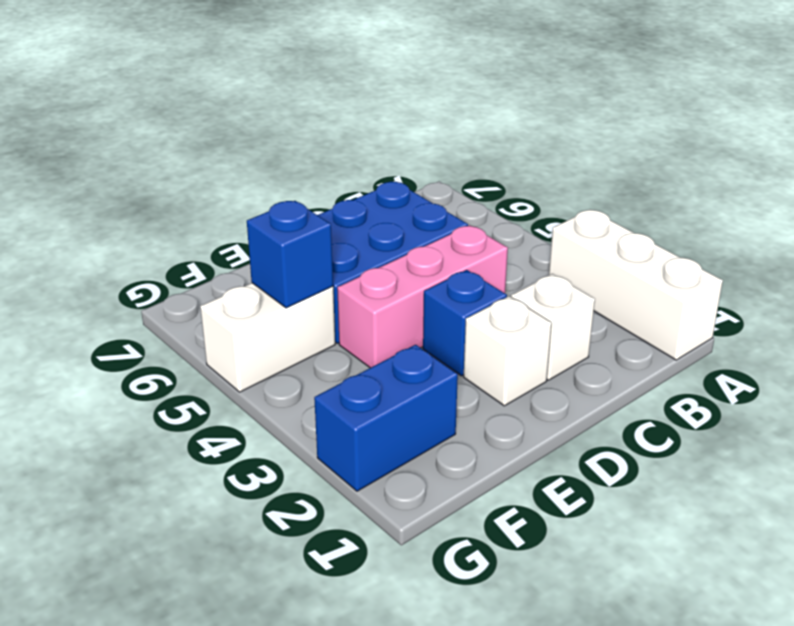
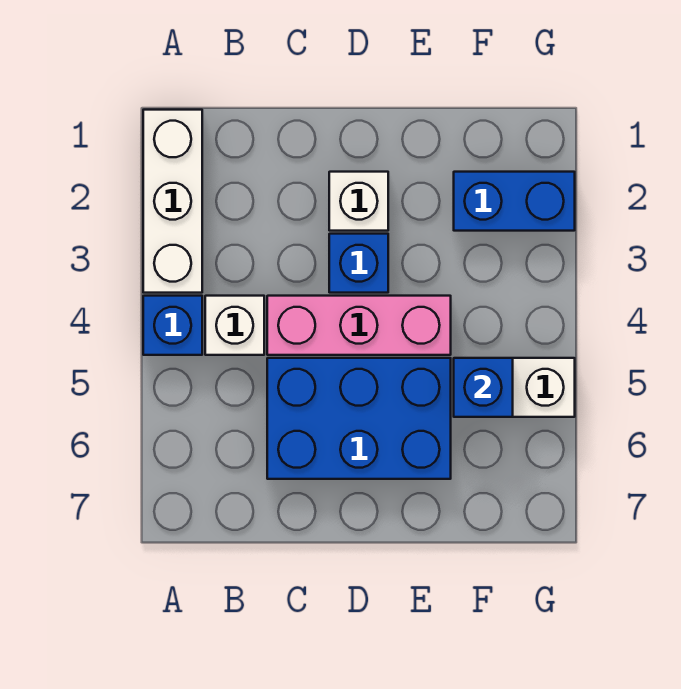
none -> blue 1x1 brick [143,296,202,355]
white 1x1 brick [511,274,595,380] -> white 1x1 brick moved to [205,296,264,355]

